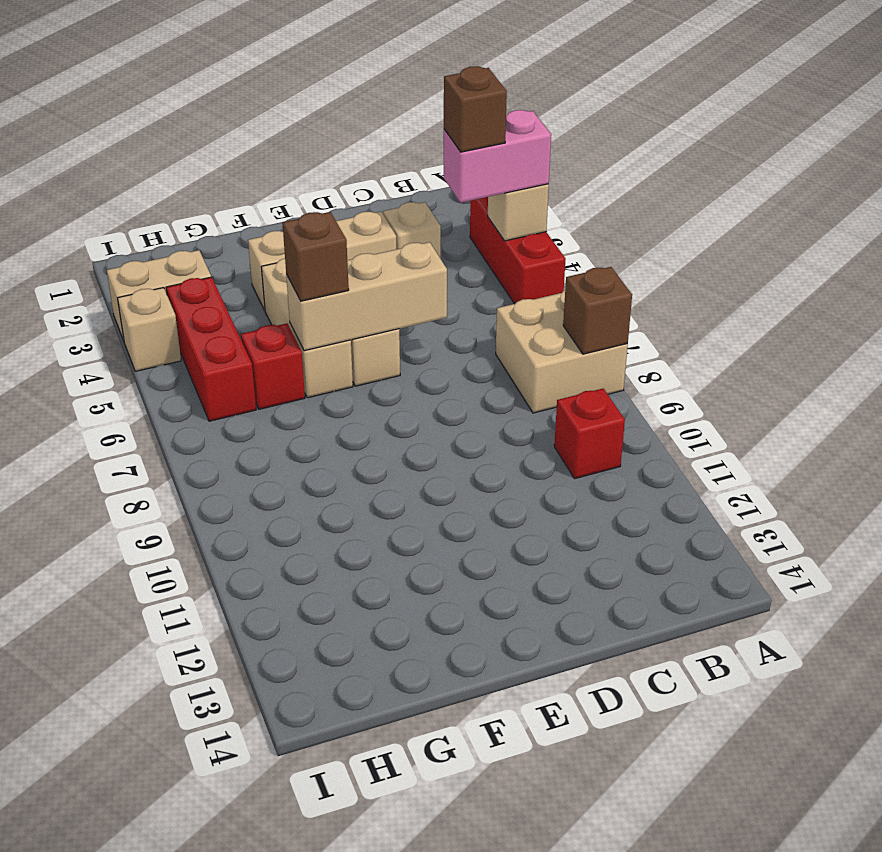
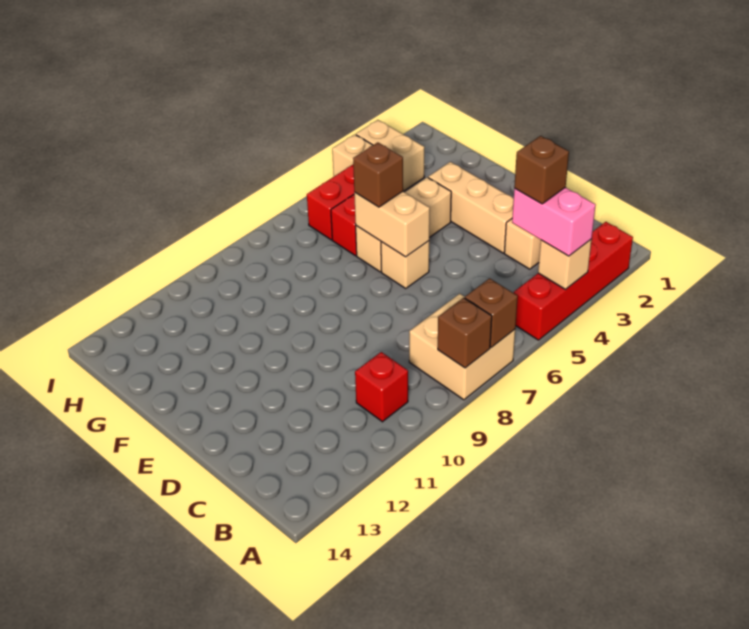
red 1x3 brick [470,197,566,304] -> red 1x4 brick [514,222,633,340]
none -> brown 1x1 brick [465,278,518,347]
tan 1x3 brick [286,242,447,351] -> tan 1x2 brick [354,192,430,257]

